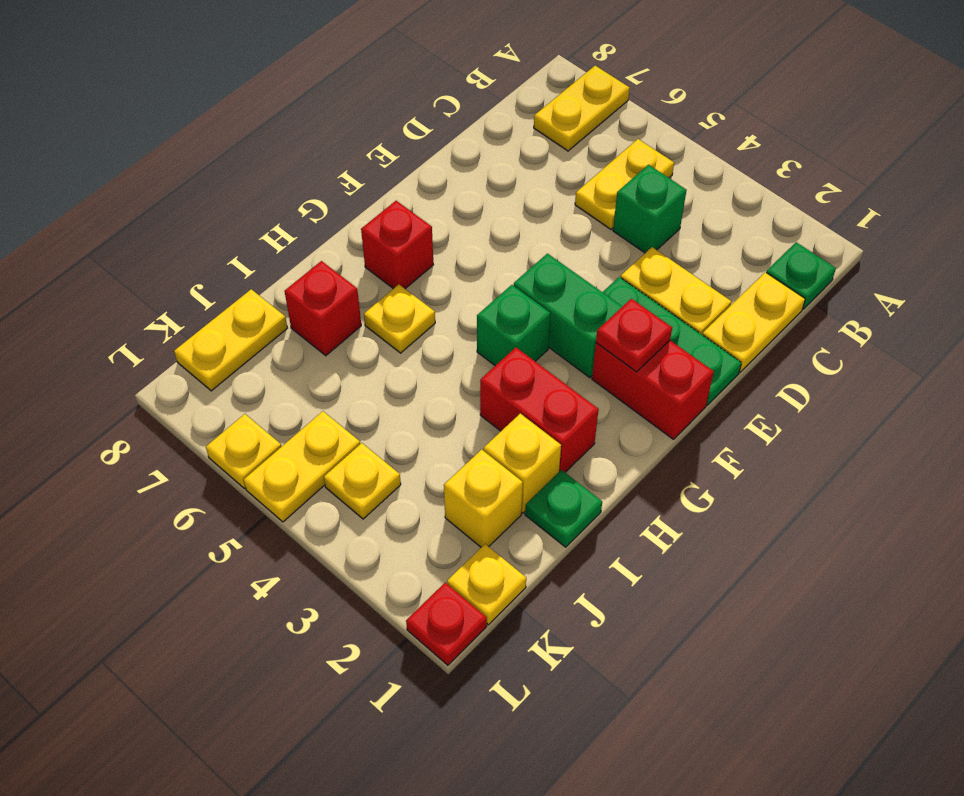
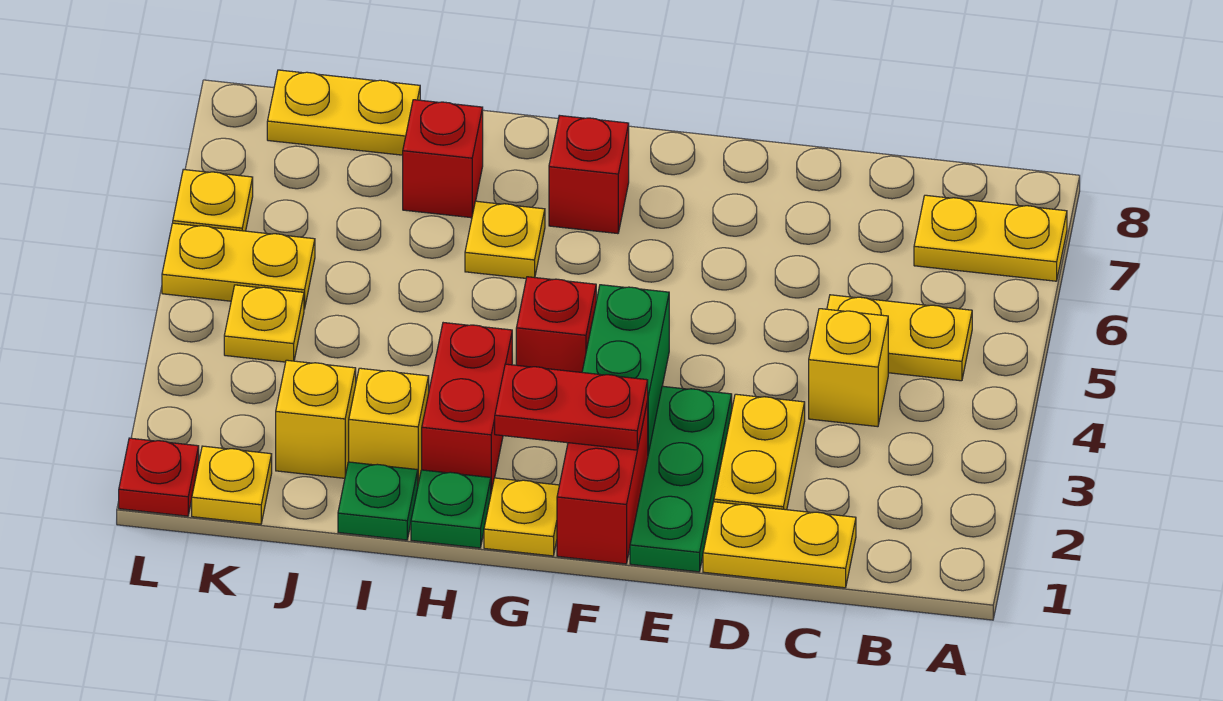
green 1x1 plate [766,242,836,309] -> green 1x1 plate moved to [411,470,491,548]
green 1x1 brick [613,165,687,253] -> yellow 1x1 brick [809,309,888,427]
red 1x1 plate [596,299,672,372] -> red 1x2 plate [495,364,648,450]
none -> yellow 1x1 plate [484,478,559,556]
green 1x1 brick [477,285,550,366] -> red 1x1 brick [516,277,596,372]

